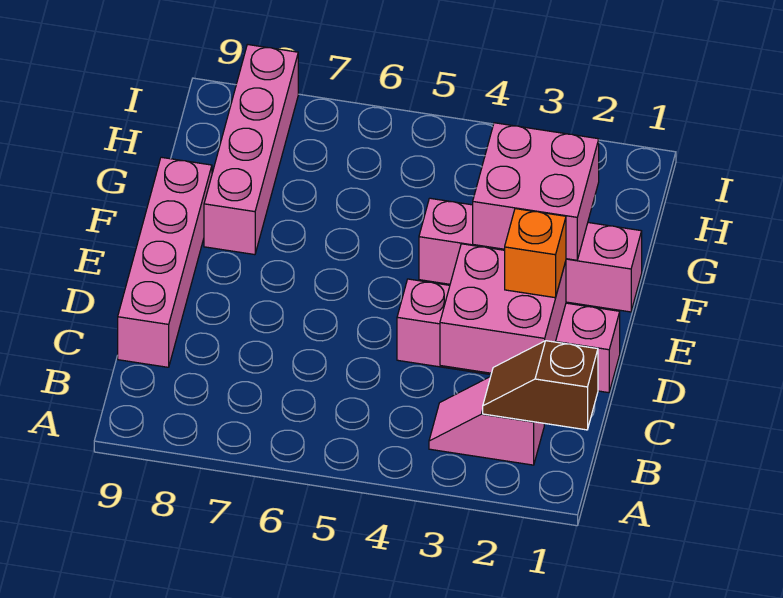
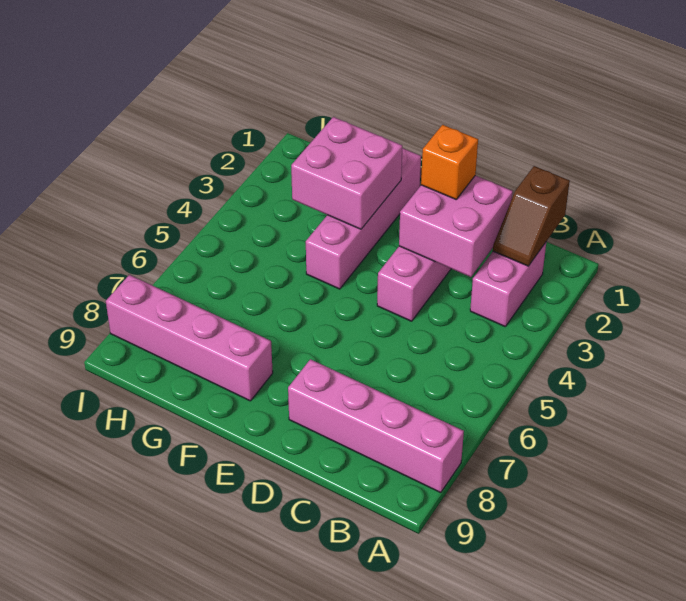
pink 1x2 slope [429,376,544,465] -> pink 1x2 brick [470,243,546,326]
pink 1x4 brick [118,157,212,367] -> pink 1x4 brick moved to [288,359,464,493]

